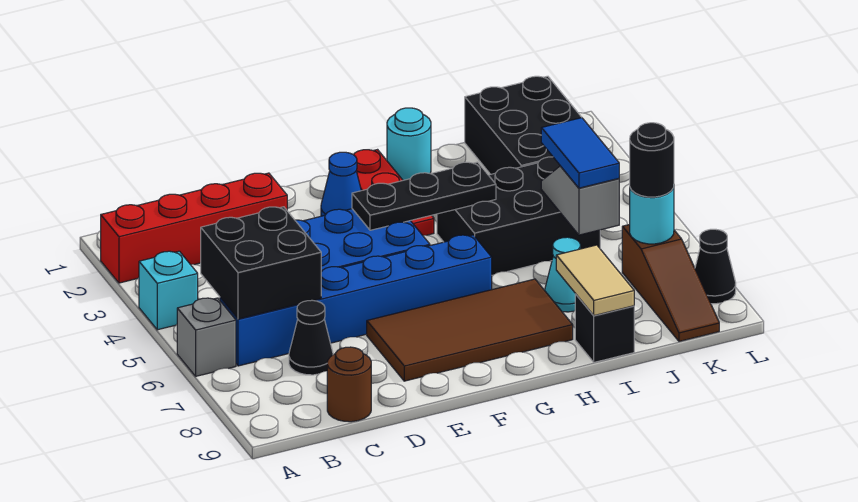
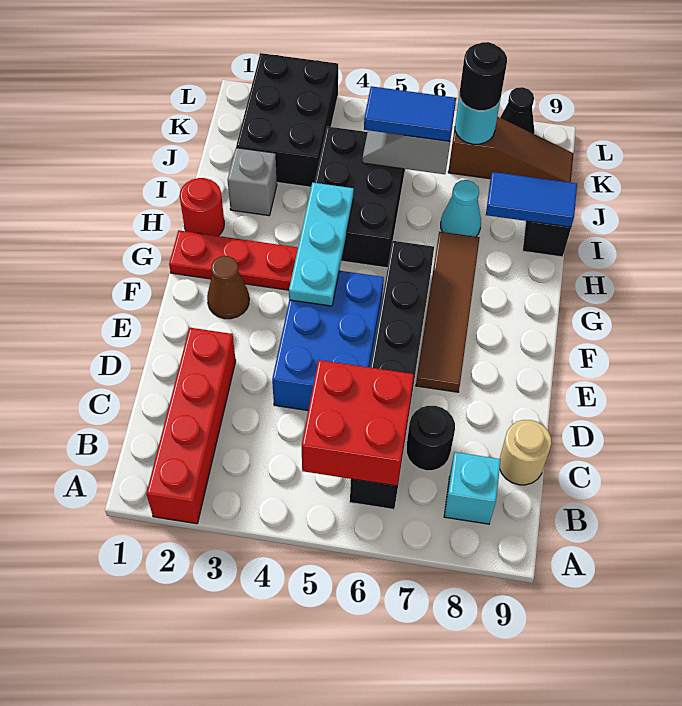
cyan 1x1 brick [139,251,198,330] -> cyan 1x1 brick moved to [444,452,501,524]
grey 1x1 brick [177,298,236,376] -> grey 1x1 brick moved to [228,148,277,216]
black 2x2 brick [201,207,321,319] -> red 2x2 brick [302,360,414,486]
blue 1x6 brick [220,235,492,366] -> black 1x6 brick [350,241,434,509]
black 1x1 cone [289,300,333,375] -> black 1x1 round brick [406,406,455,471]
brown 1x1 round brick [327,347,371,422] -> tan 1x1 round brick [500,420,552,485]
brown 2x4 tile [367,279,573,381] -> brown 1x4 tile [416,232,480,392]
blue 1x1 cone [321,152,361,216] -> brown 1x1 cone [207,256,249,319]
black 1x3 plate [352,162,496,230] -> cyan 1x3 plate [289,183,354,306]
cyan 1x1 round brick [387,108,431,180] -> red 1x1 round brick [180,178,224,236]
tan 1x2 tile [556,245,634,316] -> blue 1x2 tile [486,172,577,227]
black 2x3 brick [465,76,582,174] -> black 2x3 brick turned to [236,53,338,187]

